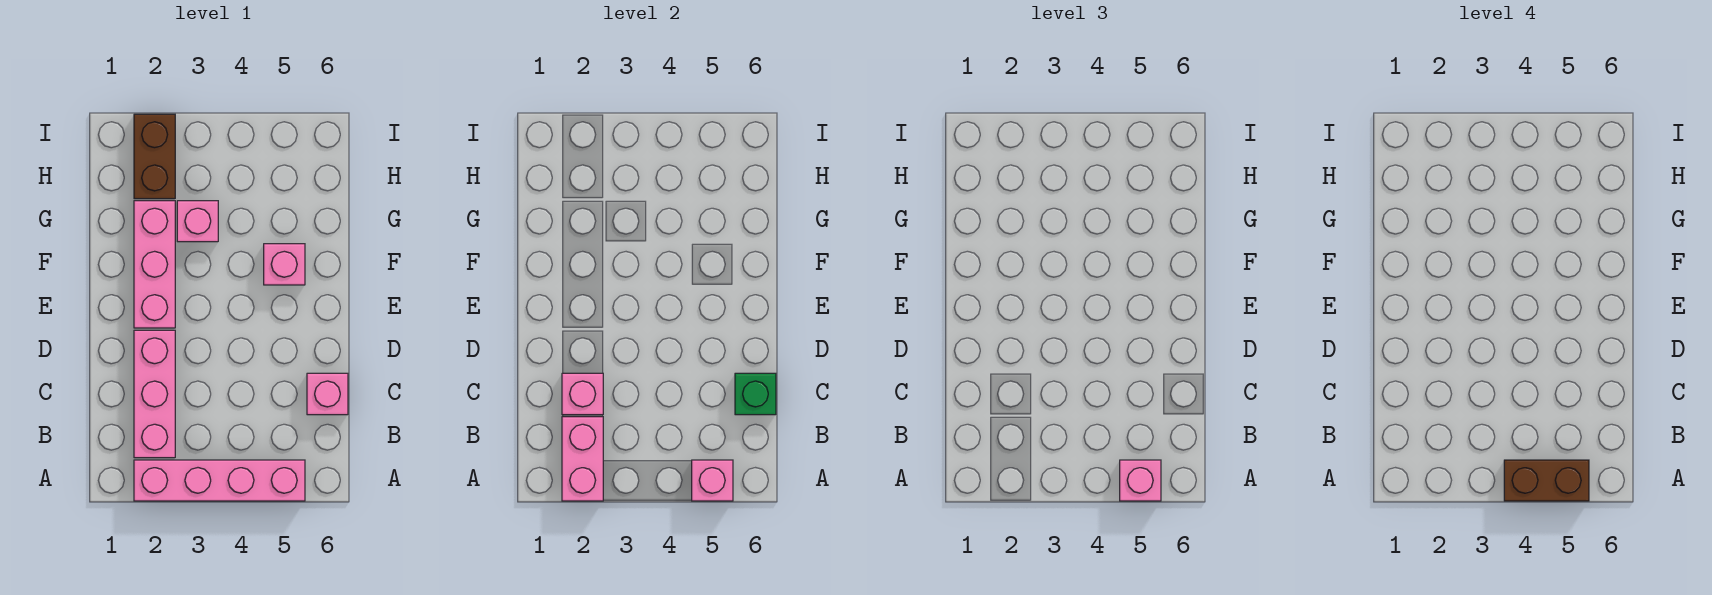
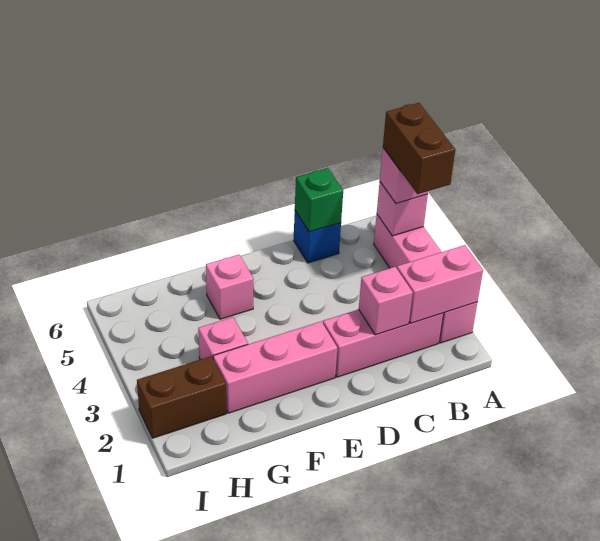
pink 1x1 brick [307,373,348,415] -> blue 1x1 brick [294,211,341,263]

